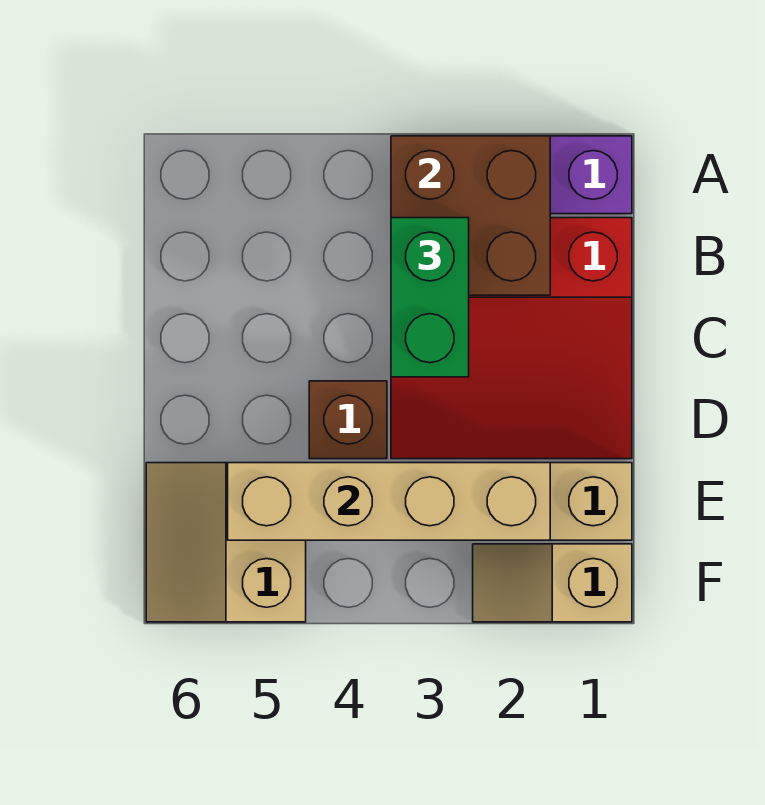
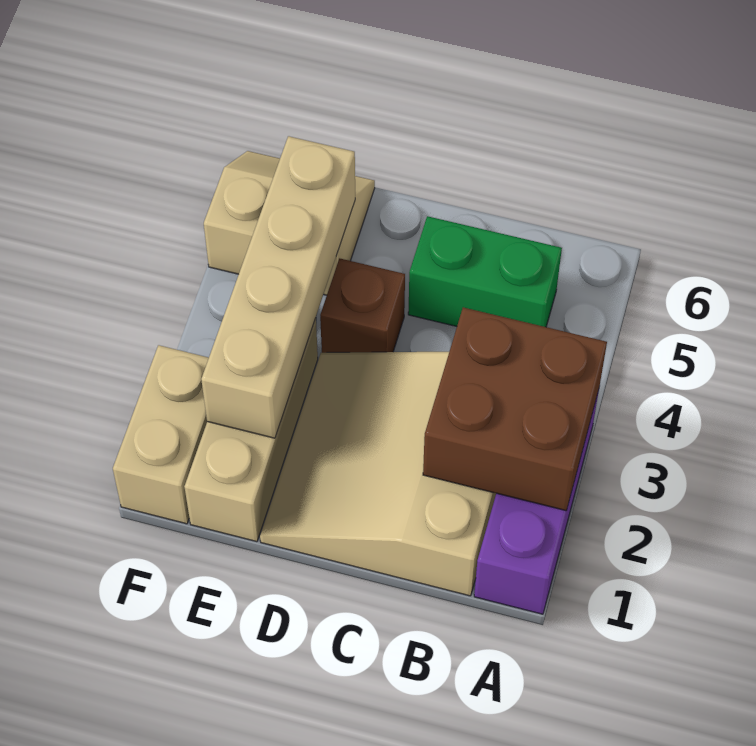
red 3x3 slope [391,218,632,459] -> tan 3x3 slope [260,352,496,596]
green 1x2 brick [391,218,469,377] -> green 1x2 brick moved to [408,216,562,327]
tan 1x2 slope [473,544,632,622] -> tan 1x2 brick [113,345,209,524]

